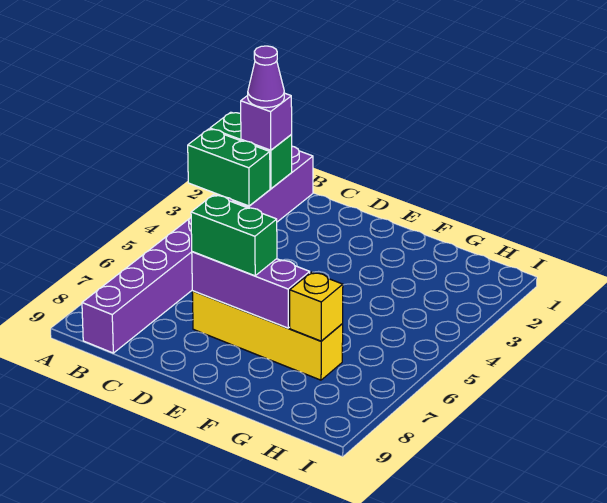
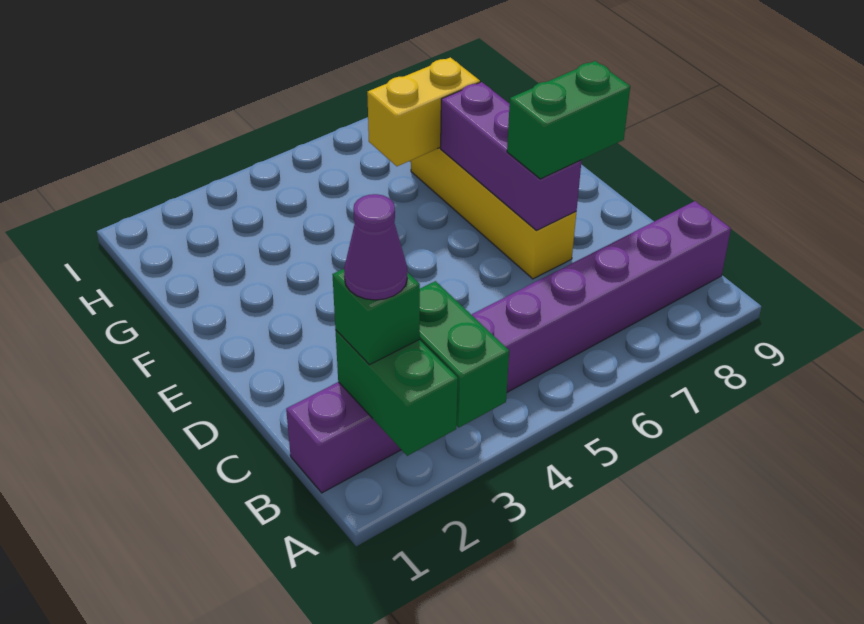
purple 1x1 brick [241,93,292,150] -> green 1x1 brick [332,269,420,365]
green 1x2 brick [191,195,277,276] -> green 1x2 brick turned to [507,61,630,179]
yellow 1x1 brick [290,272,343,341] -> yellow 1x2 brick [367,57,480,166]

